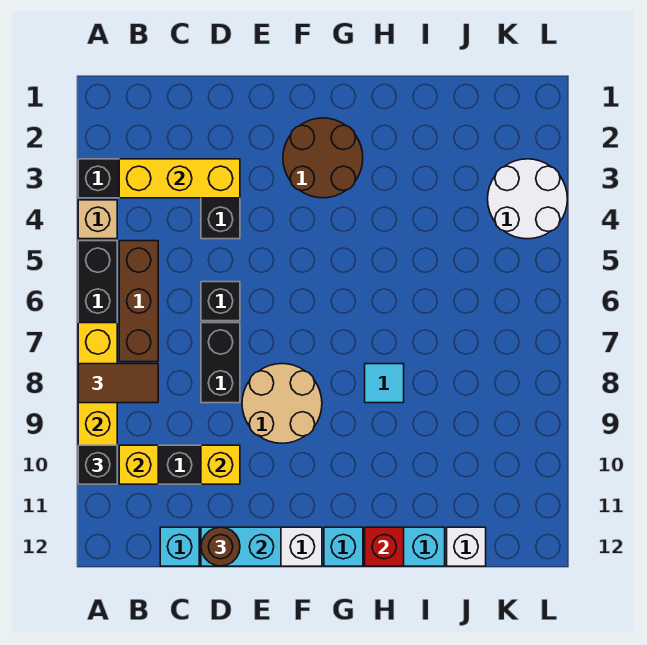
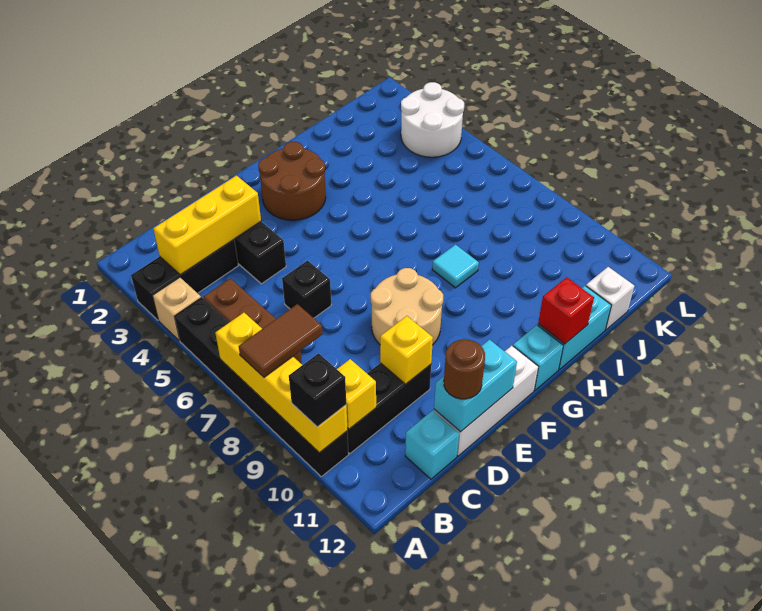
black 1x2 brick [201,323,240,403] -> none

